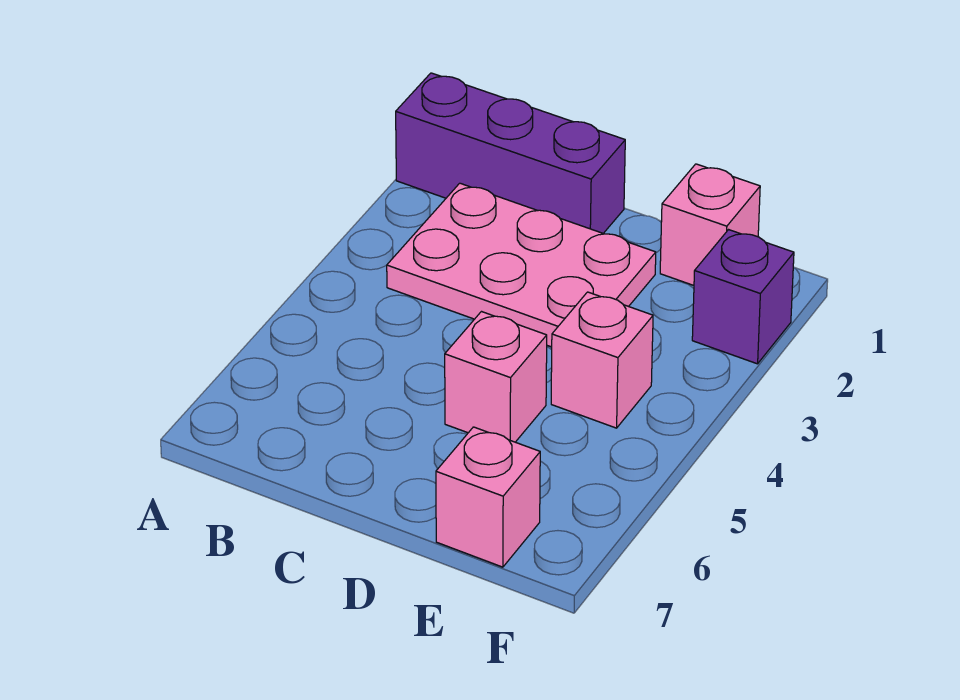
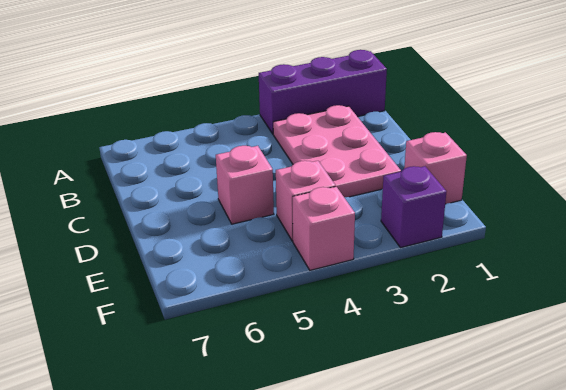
purple 1x3 brick [396,73,625,233] -> purple 1x3 brick turned to [259,50,387,134]
pink 1x1 brick [436,427,540,567] -> pink 1x1 brick moved to [293,187,355,270]

